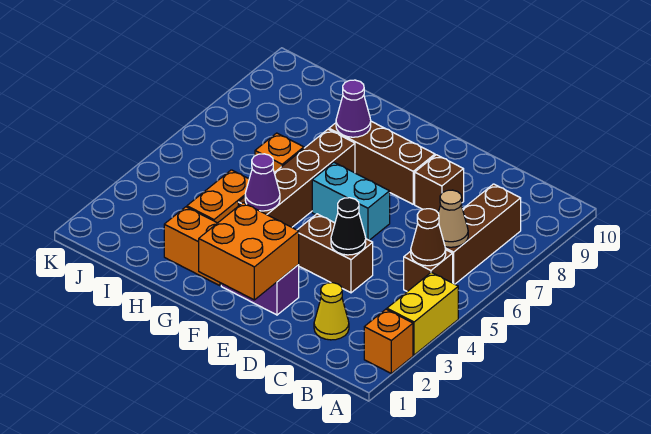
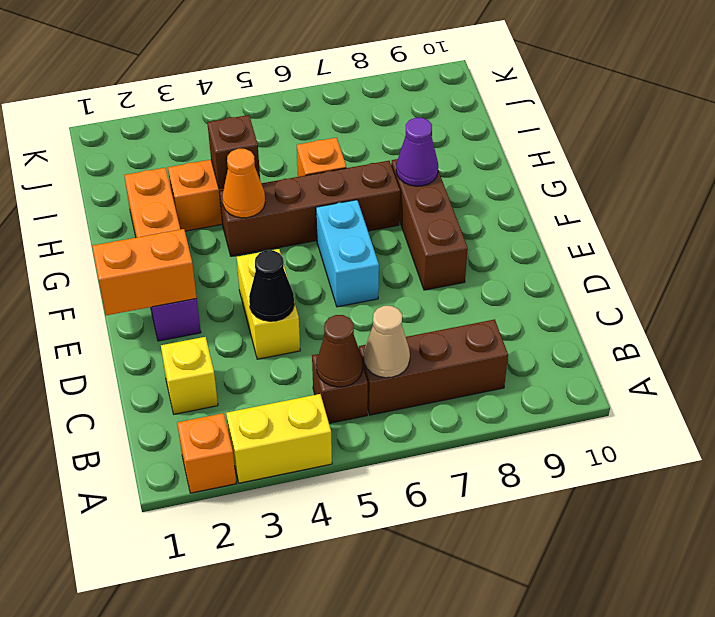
yellow 1x1 cone [314,283,349,340] -> yellow 1x1 brick [161,337,218,414]
brown 1x2 brick [298,214,373,293] -> yellow 1x2 brick [237,249,300,359]
brown 1x1 brick [415,155,464,212] -> brown 1x1 brick moved to [207,115,260,189]
orange 2x2 brick [199,203,299,300] -> orange 1x2 brick [92,229,197,315]
purple 1x1 cone [245,154,280,211] -> orange 1x1 cone [222,149,265,218]

